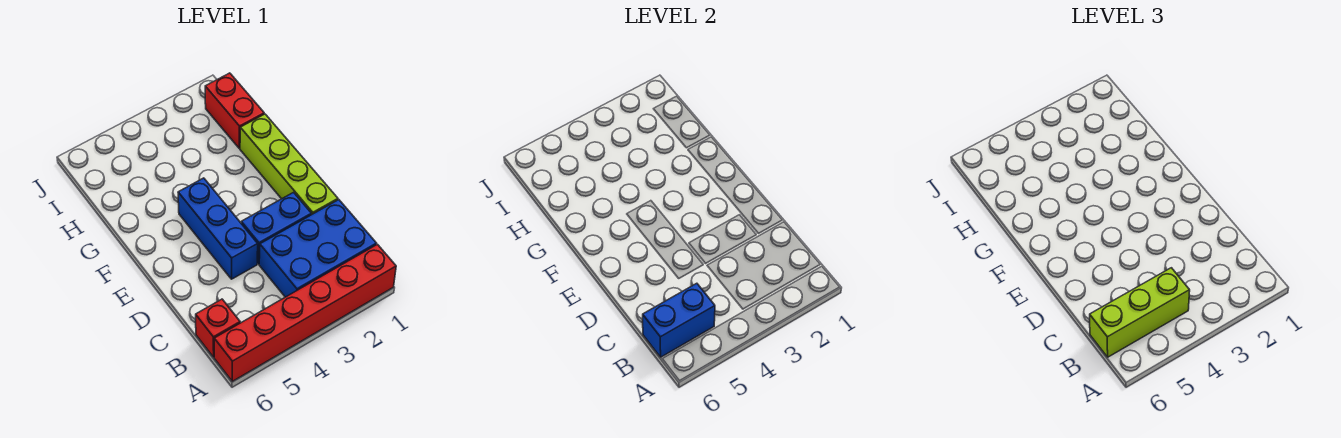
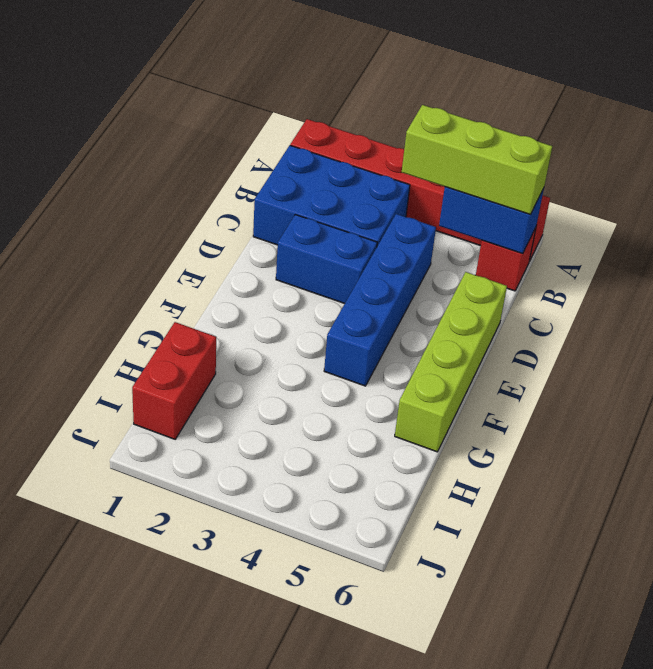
lime 1x4 brick [240,114,338,215] -> lime 1x4 brick moved to [395,272,507,452]
blue 1x3 brick [178,178,258,279] -> blue 1x4 brick [324,214,436,386]

